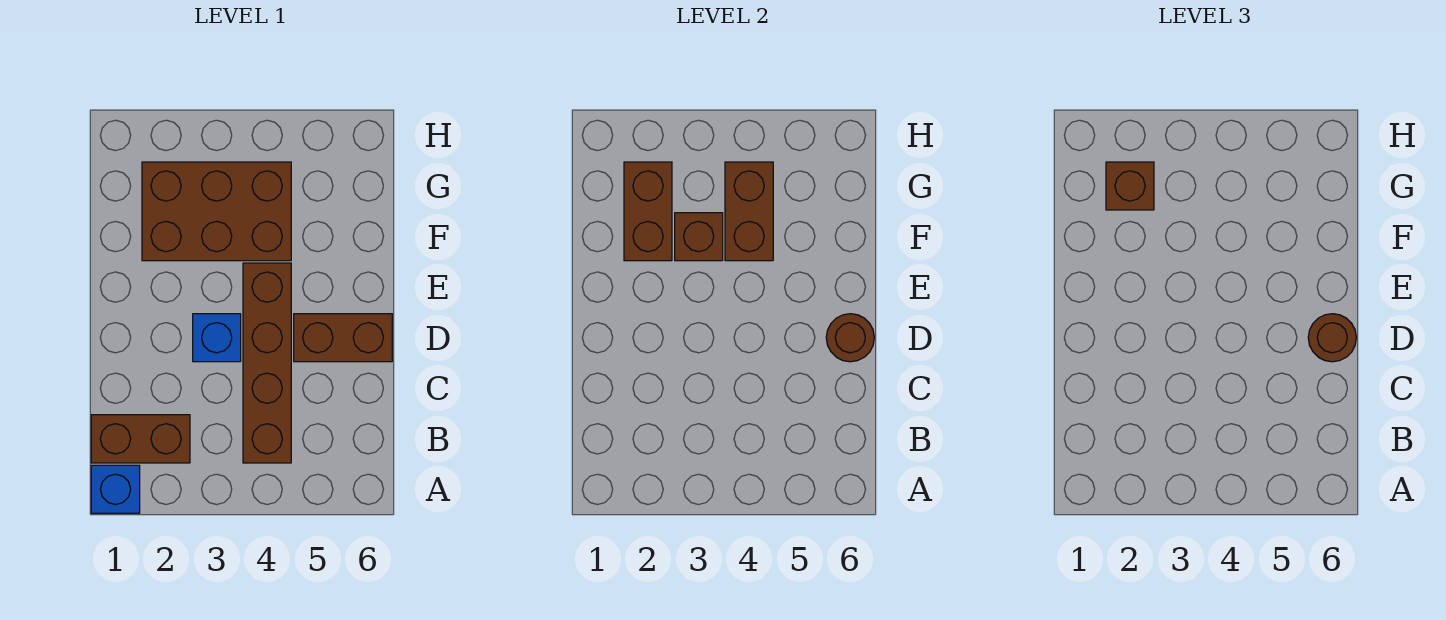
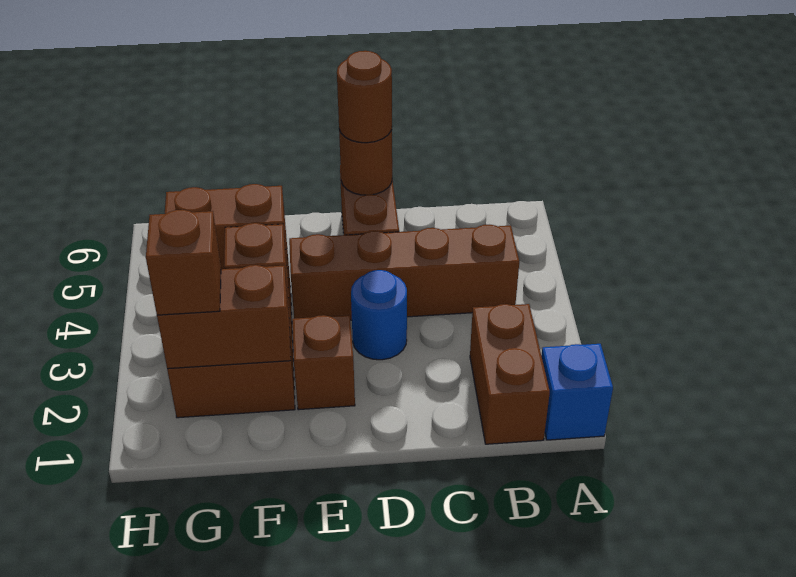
blue 1x1 brick [193,314,241,362] -> blue 1x1 round brick [351,270,407,360]
none -> brown 1x1 brick [292,315,355,410]

